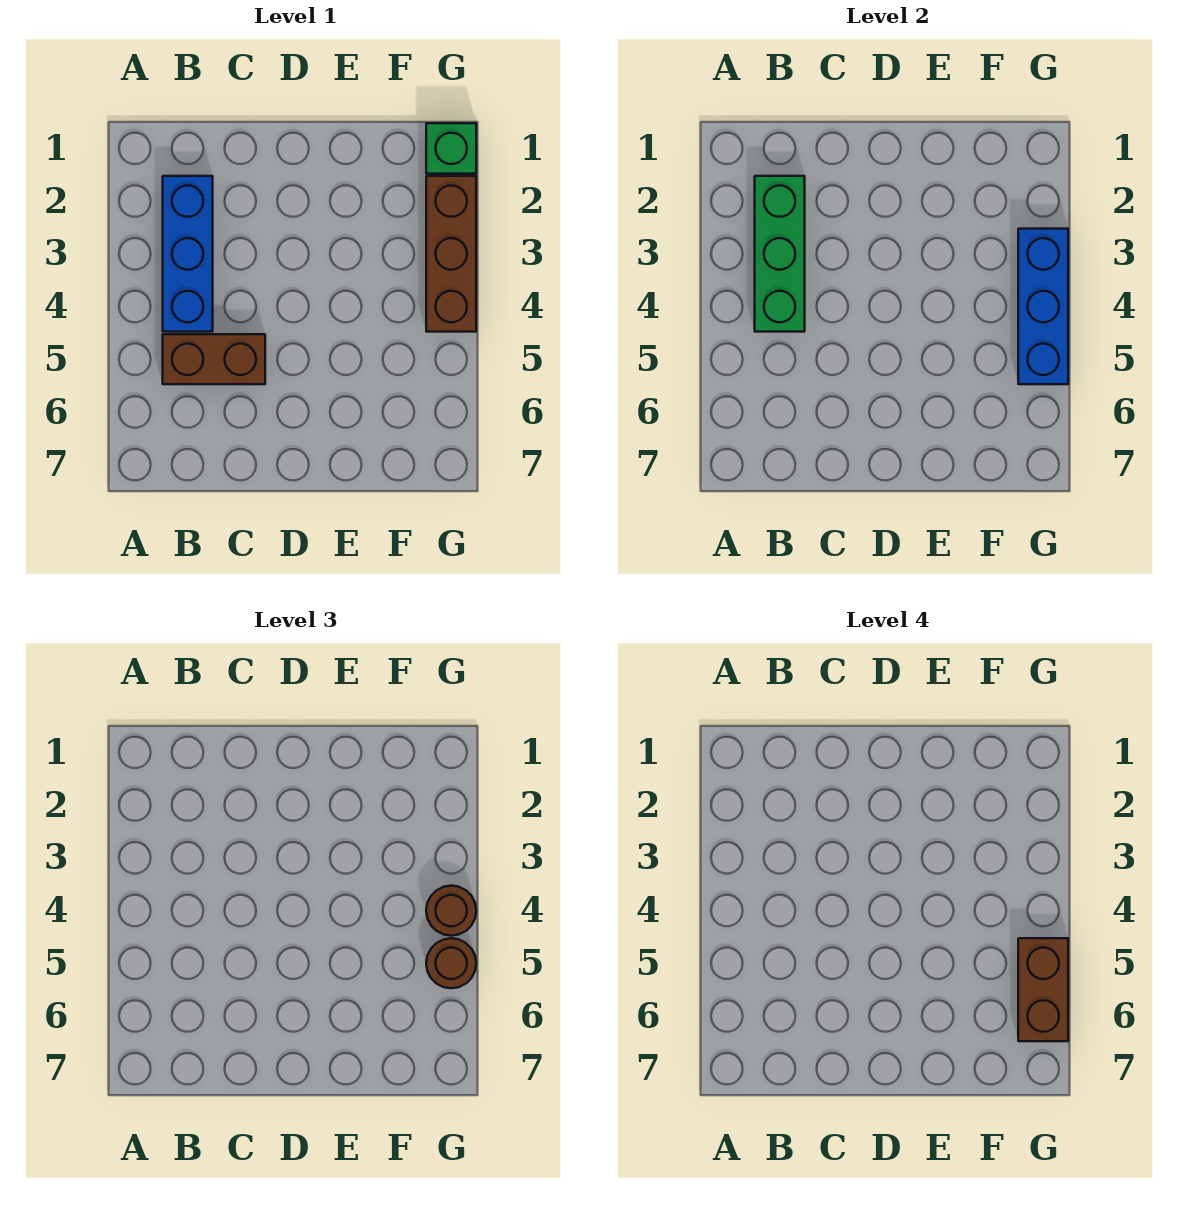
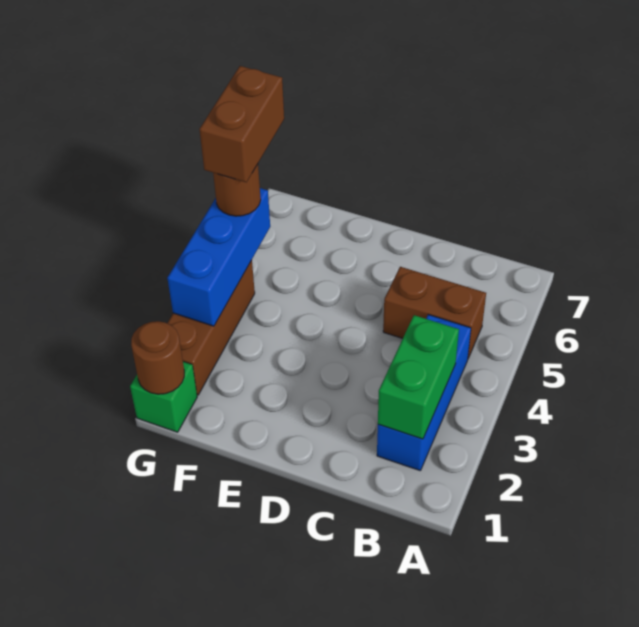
green 1x3 brick [755,176,805,332] -> green 1x2 brick [378,315,459,439]
brown 1x1 round brick [426,886,476,936] -> brown 1x1 round brick moved to [131,321,184,394]

